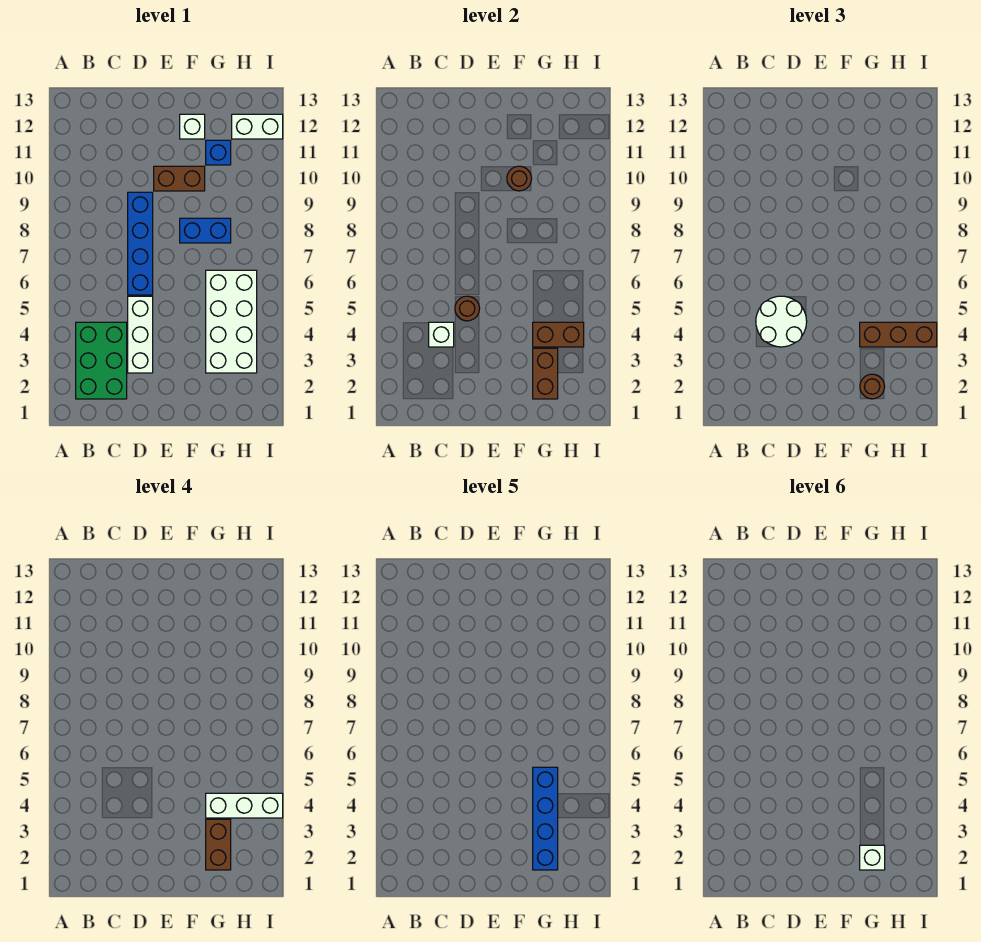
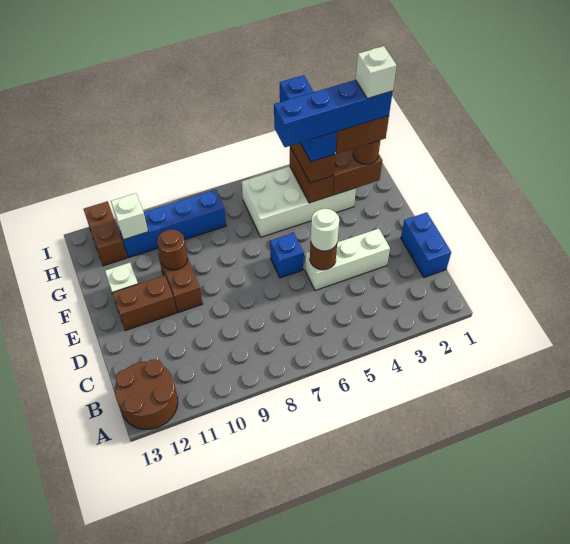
none -> brown 2x2 round brick [115,359,178,429]
green 2x3 brick [76,322,127,399] -> none
white 1x1 brick [429,322,454,347] -> white 1x1 brick moved to [111,193,148,240]
white 2x2 round brick [756,296,807,347] -> white 1x1 round brick [311,209,339,251]
blue 1x4 brick [128,192,153,295] -> blue 1x4 brick moved to [117,190,226,258]
none -> brown 1x2 brick [113,275,177,331]
blue 1x2 brick [180,218,231,243] -> blue 1x2 brick moved to [401,212,451,277]
white 1x3 brick [206,793,283,818] -> blue 1x3 brick [280,75,337,162]
blue 1x1 brick [206,140,231,165] -> blue 1x1 brick moved to [270,233,304,278]
white 1x2 brick [232,114,283,139] -> brown 1x2 brick [84,201,127,266]

